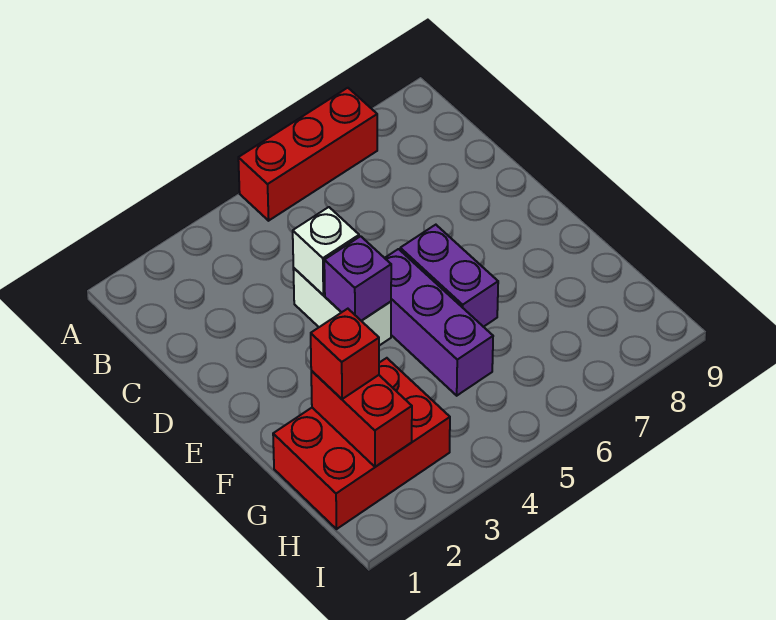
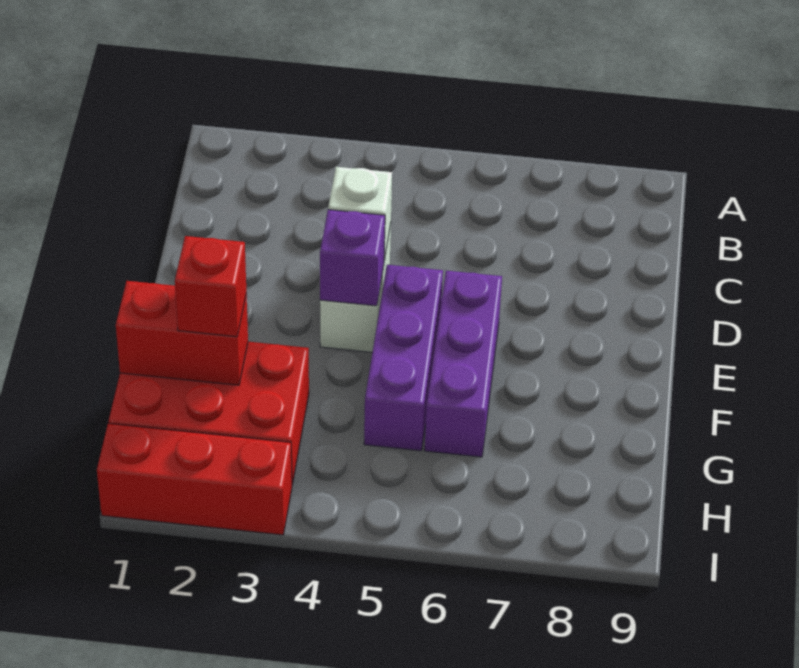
red 1x3 brick [238,88,377,221] -> red 1x3 brick moved to [97,423,292,535]
purple 1x2 brick [400,225,498,327] -> purple 1x3 brick [425,271,502,457]
red 1x2 brick [311,371,412,467] -> red 1x2 brick turned to [116,281,248,385]

